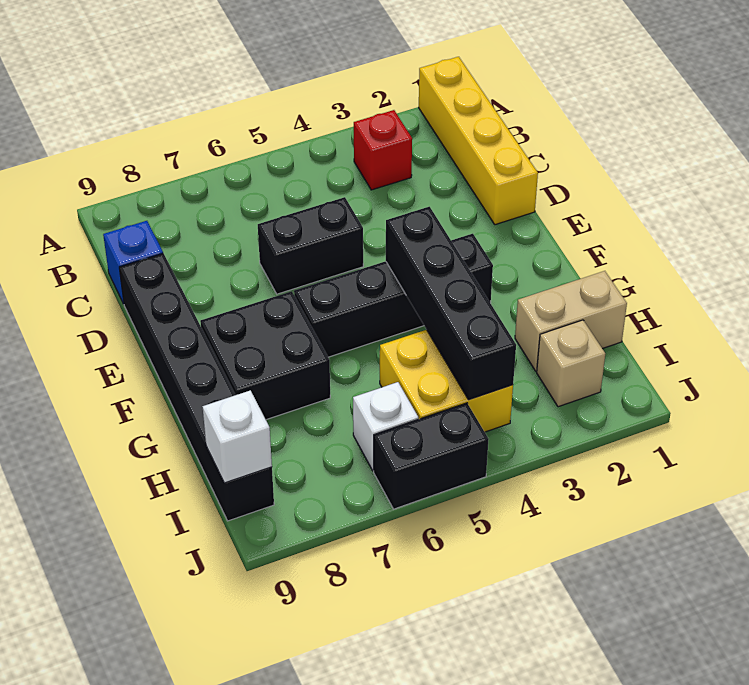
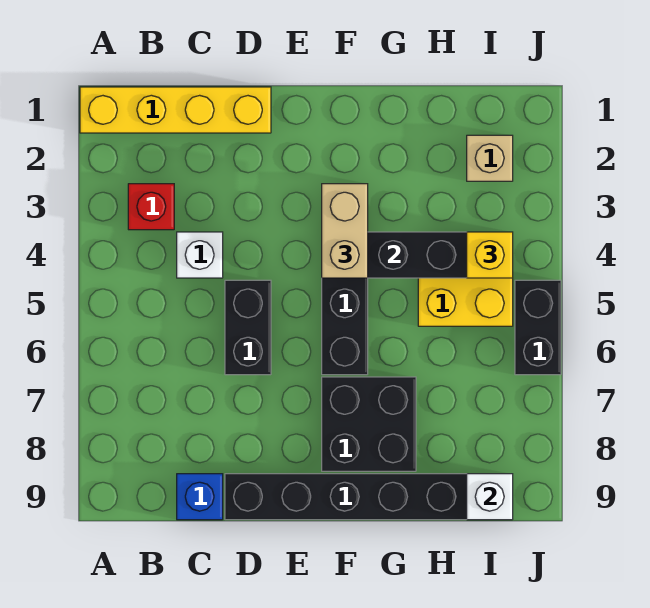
tan 1x2 brick [515,271,627,371] -> tan 1x2 brick moved to [322,184,368,278]
none -> yellow 1x1 brick [467,232,513,278]
white 1x1 brick [353,382,418,471] -> white 1x1 brick moved to [177,232,223,278]

